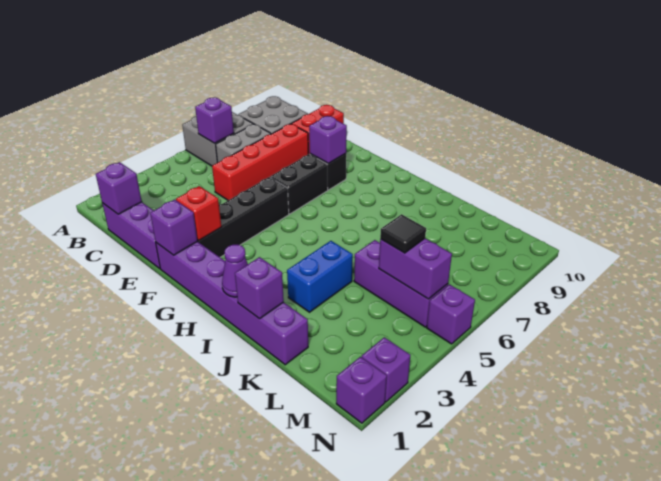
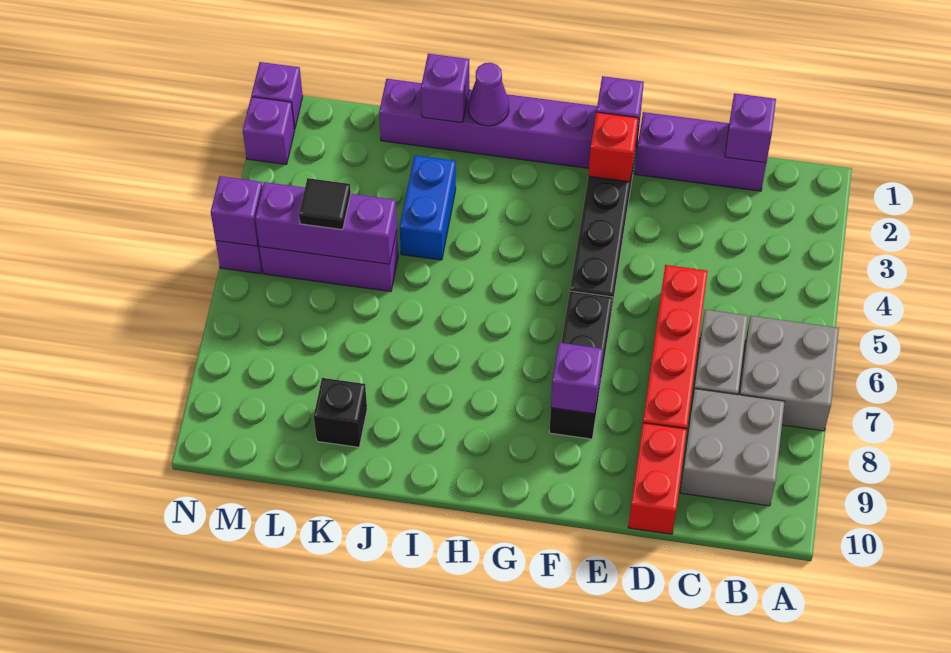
purple 1x1 brick [195,98,234,143] -> purple 1x1 brick moved to [211,176,263,246]
none -> black 1x1 brick [314,378,367,447]
purple 1x2 brick [379,239,452,299] -> purple 1x3 brick [255,182,397,264]

